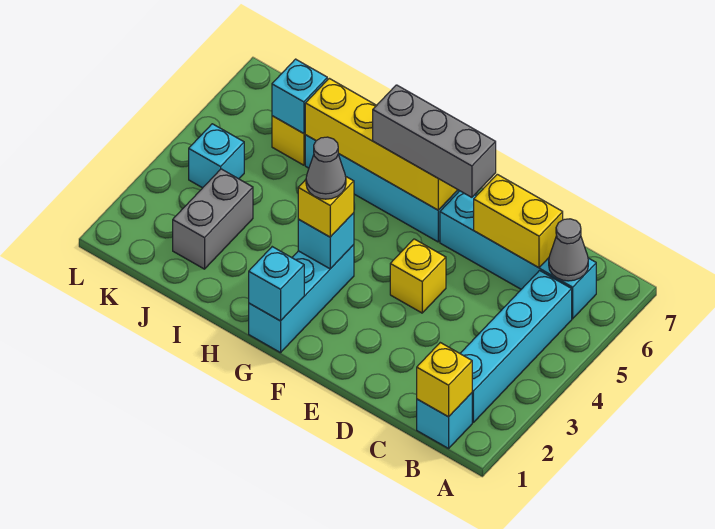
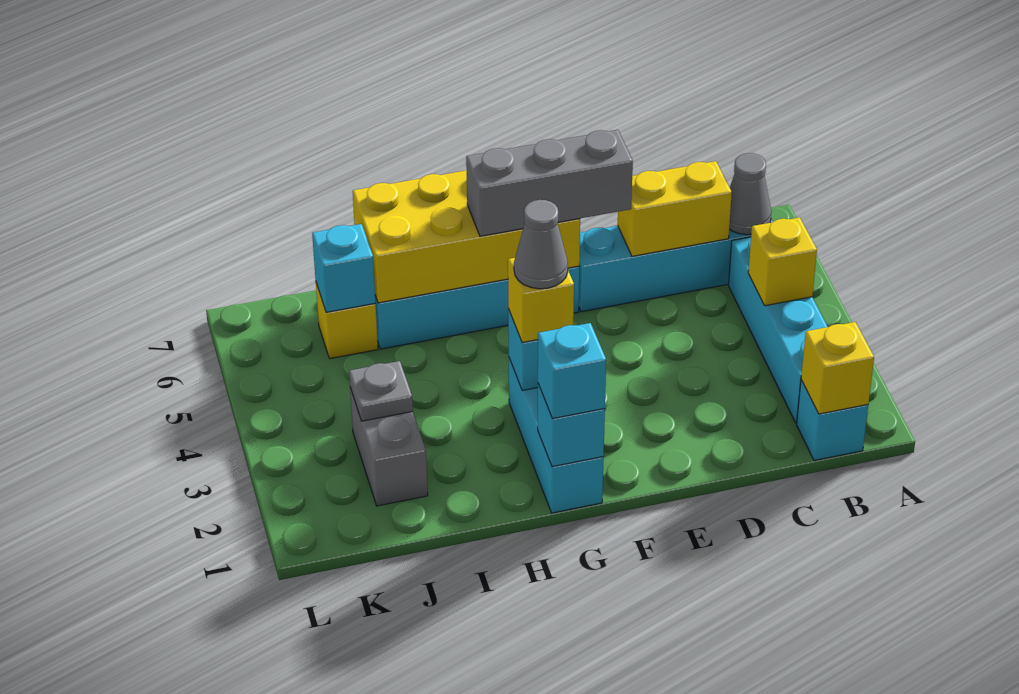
yellow 1x1 brick [390,239,446,313] -> yellow 1x1 brick moved to [748,217,817,306]
yellow 1x4 brick [305,78,458,210] -> yellow 2x4 brick [353,170,580,303]
none -> grey 1x1 plate [349,361,413,421]
cyan 1x1 brick [189,124,244,188] -> cyan 1x1 brick moved to [538,323,606,419]

